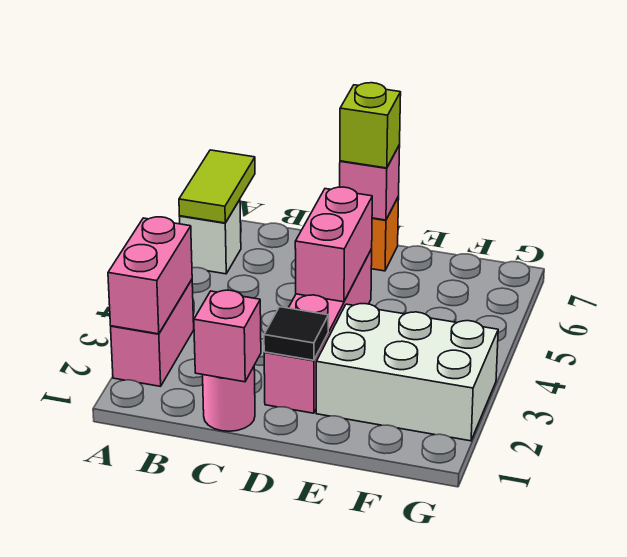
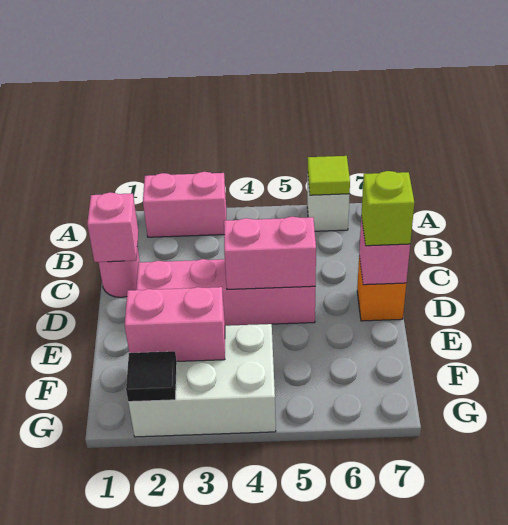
pink 1x2 brick [108,217,192,334] -> pink 1x2 brick moved to [125,287,225,361]
lime 1x2 tile [179,150,255,223] -> lime 1x1 tile [308,156,350,195]
black 1x1 tile [264,307,329,360] -> black 1x1 tile moved to [126,351,177,402]
white 2x3 brick [316,304,498,441] -> white 2x3 brick turned to [128,324,276,437]

